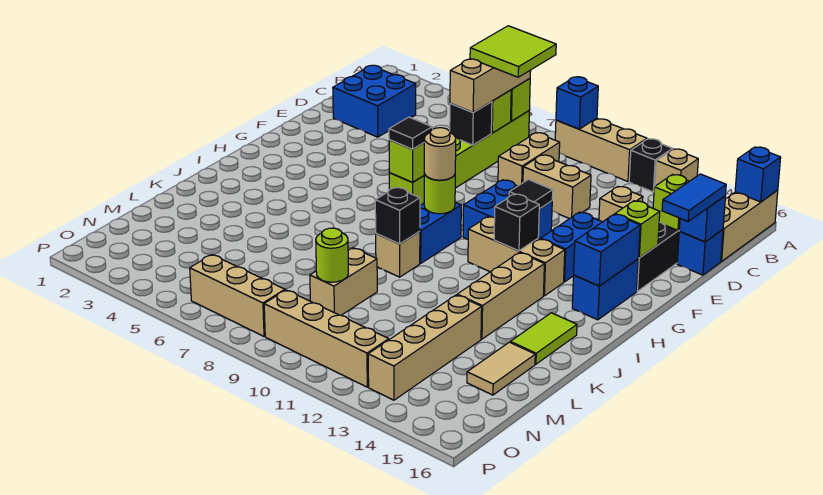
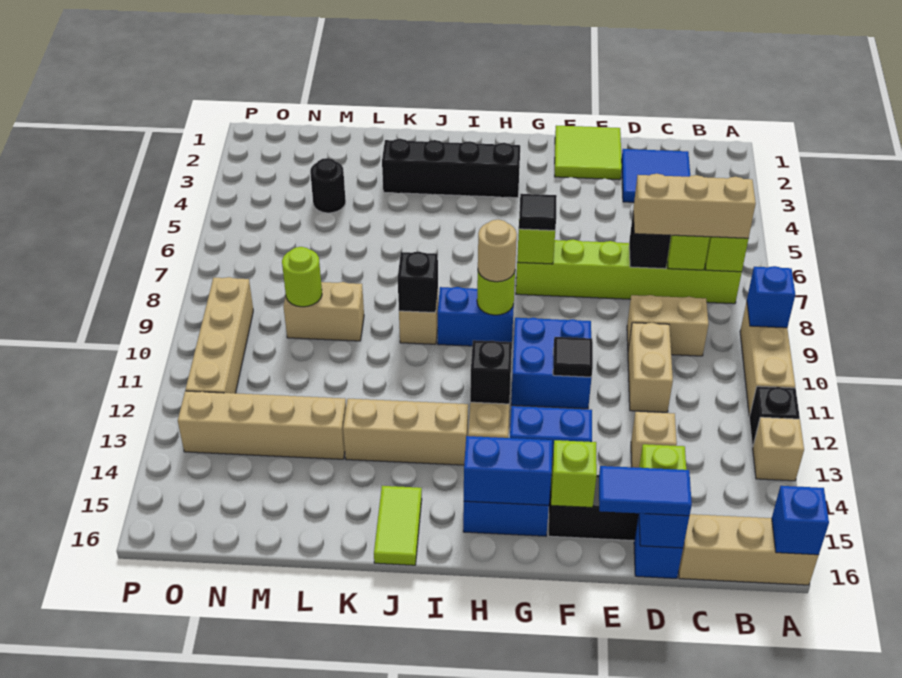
lime 2x2 tile [470,26,556,77] -> lime 2x2 tile moved to [555,126,622,180]
blue 2x2 brick [333,65,416,137] -> blue 2x2 tile [622,149,690,202]
none -> black 1x4 brick [382,139,520,198]
lime 1x2 tile [510,313,577,364] -> lime 1x2 tile turned to [374,486,422,565]
tan 1x2 tile [467,342,535,395] -> none
none -> black 1x1 round brick [310,158,346,213]
tan 1x3 brick [190,255,285,336] -> none

